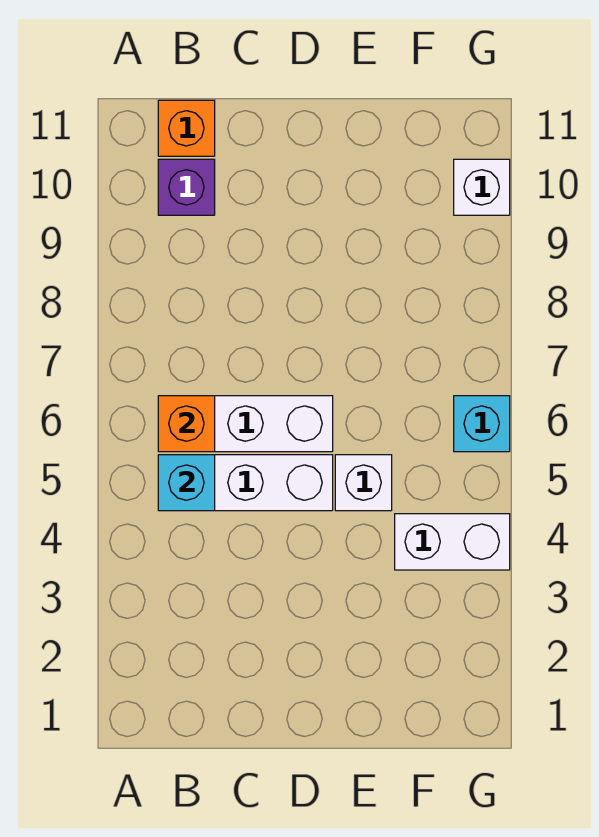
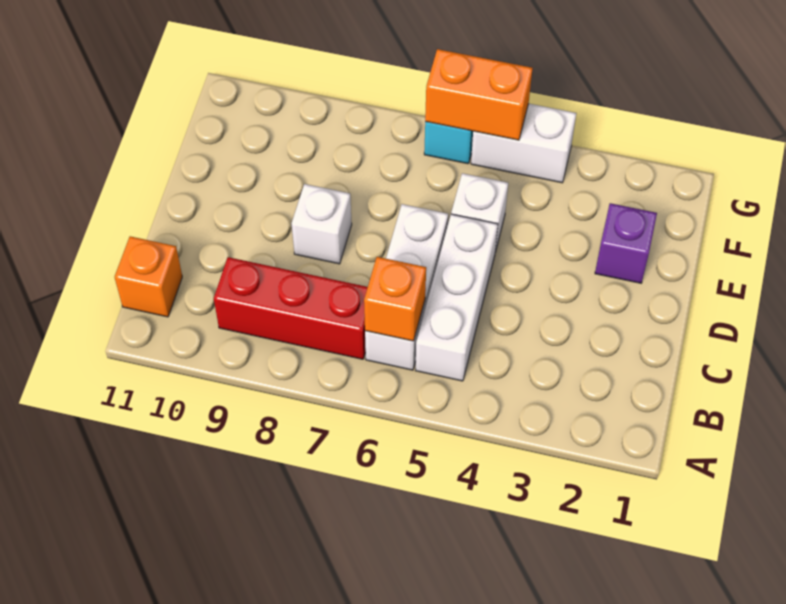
cyan 1x1 brick [158,455,215,511] -> none
none -> red 1x3 brick [214,257,368,359]
purple 1x1 brick [158,159,215,215] -> purple 1x1 brick moved to [595,203,657,283]
white 1x2 brick [395,514,510,570] -> white 1x2 brick turned to [471,104,576,183]
none -> orange 1x2 brick [425,49,533,140]
white 1x1 brick [454,159,510,215] -> white 1x1 brick moved to [292,184,352,264]

